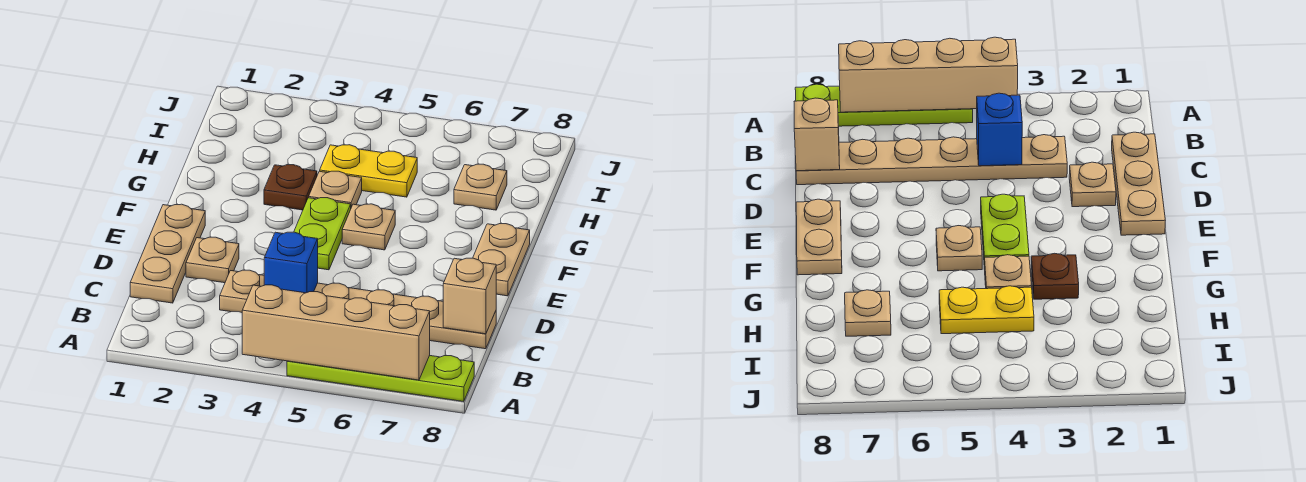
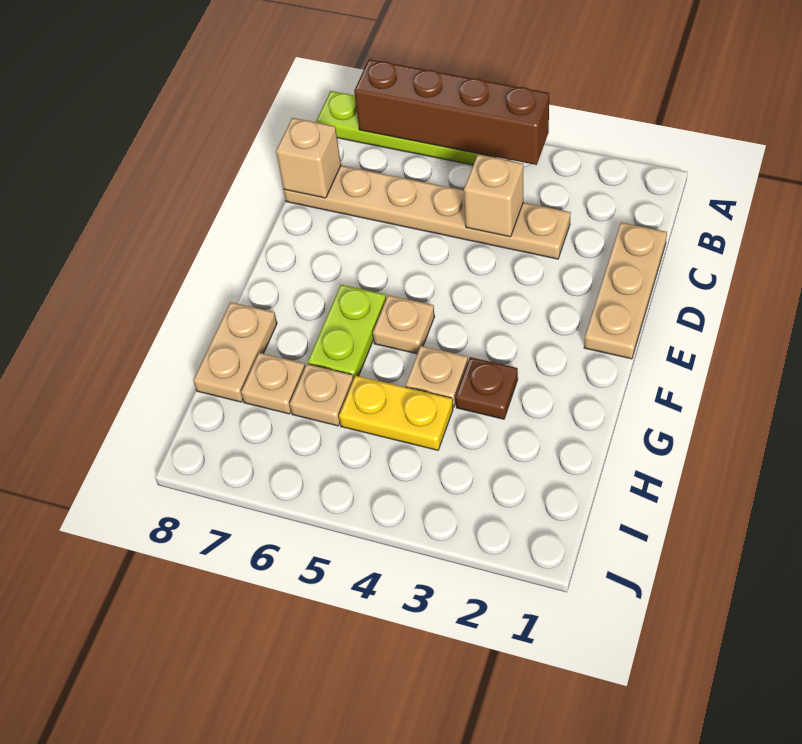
tan 1x4 brick [242,285,430,380] -> brown 1x4 brick [354,59,549,165]
blue 1x1 brick [264,232,318,293] -> tan 1x1 brick [464,154,523,237]
tan 1x1 plate [186,237,239,283] -> tan 1x1 plate moved to [290,364,354,426]
lime 1x2 plate [294,198,351,270] -> lime 1x2 plate moved to [308,285,386,379]
tan 1x2 plate [473,224,530,296] -> tan 1x2 plate moved to [193,302,277,402]

